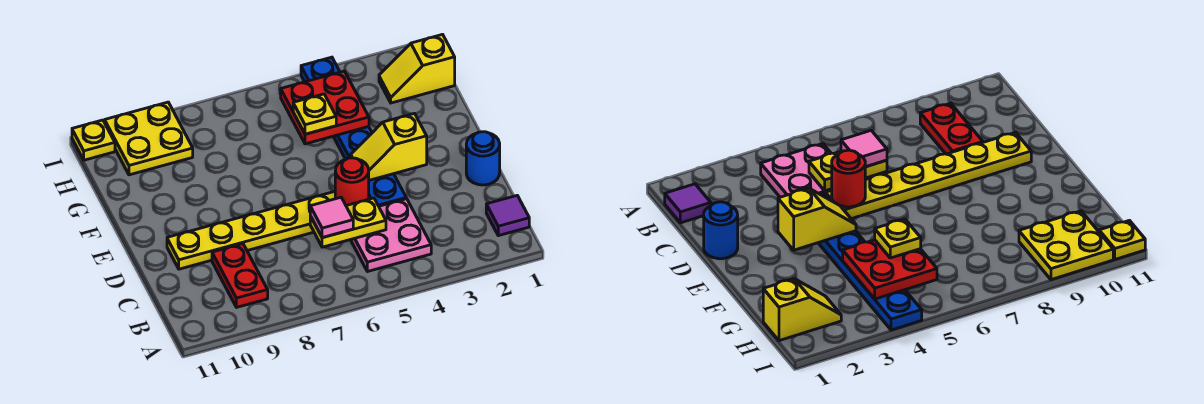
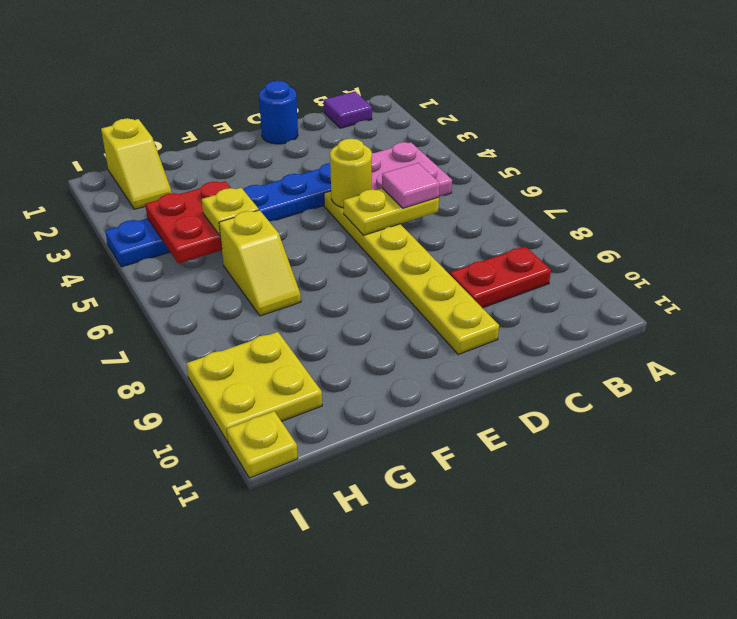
yellow 1x2 plate [310,198,386,247] -> yellow 1x2 plate turned to [343,188,439,235]
red 1x1 round brick [335,158,369,206] -> yellow 1x1 round brick [330,139,372,208]
yellow 1x2 slope [351,114,427,180] -> yellow 1x2 slope moved to [219,210,301,316]

